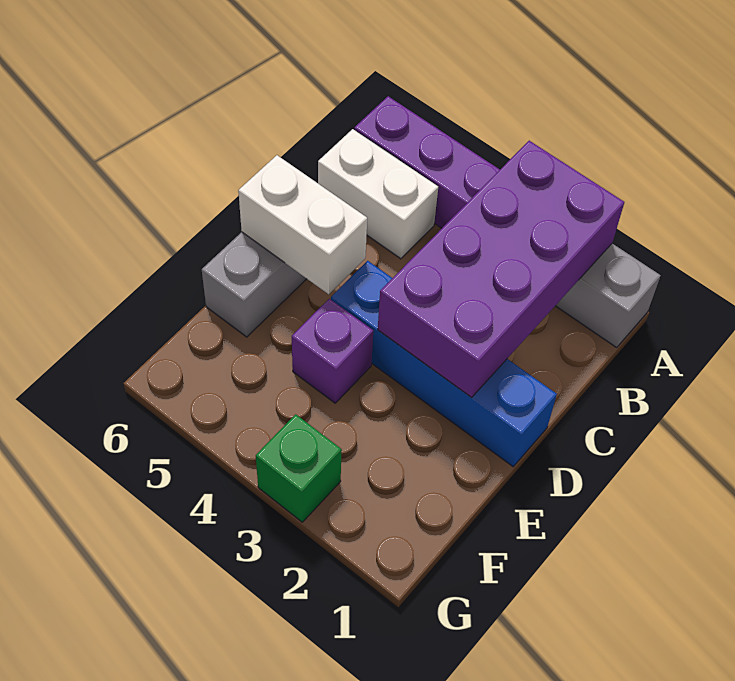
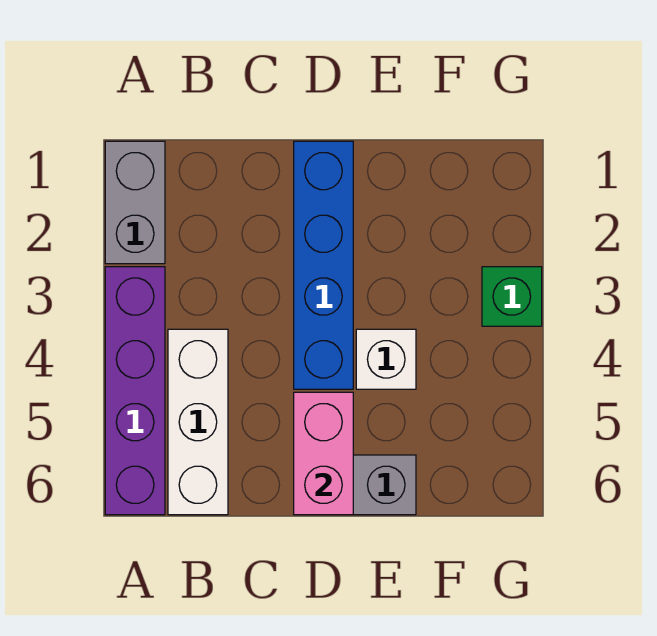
purple 2x4 brick [378,141,624,397] -> none
white 1x2 brick [318,129,438,259] -> white 1x3 brick [168,329,228,515]
white 1x2 brick [238,155,367,294] -> pink 1x2 brick [294,392,353,515]
purple 1x1 brick [292,299,373,403] -> white 1x1 brick [356,329,416,389]

